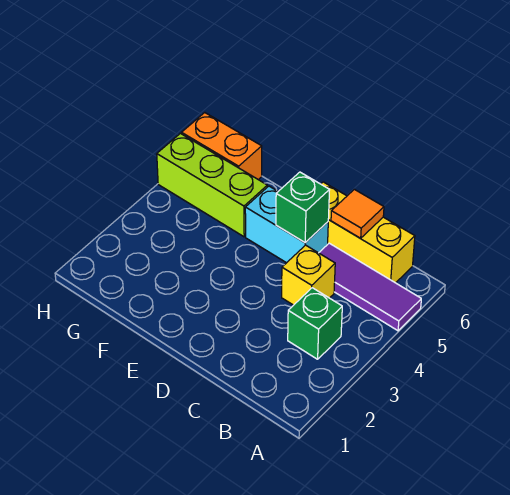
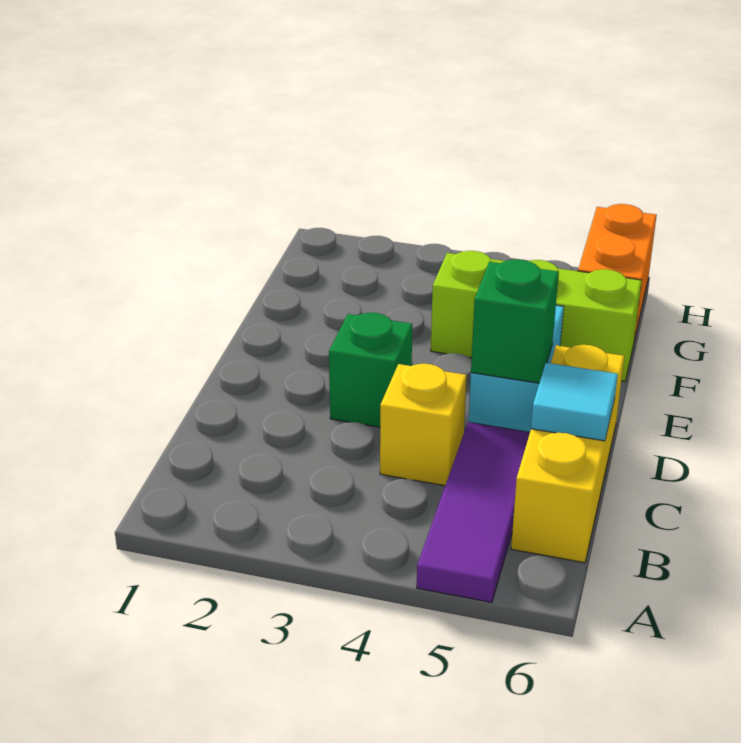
green 1x1 brick [288,288,342,359] -> green 1x1 brick moved to [329,313,412,427]
orange 1x1 tile [331,189,384,238] -> cyan 1x1 tile [531,363,618,441]
lime 1x3 brick [157,133,267,237] -> lime 1x3 brick turned to [431,251,642,381]

